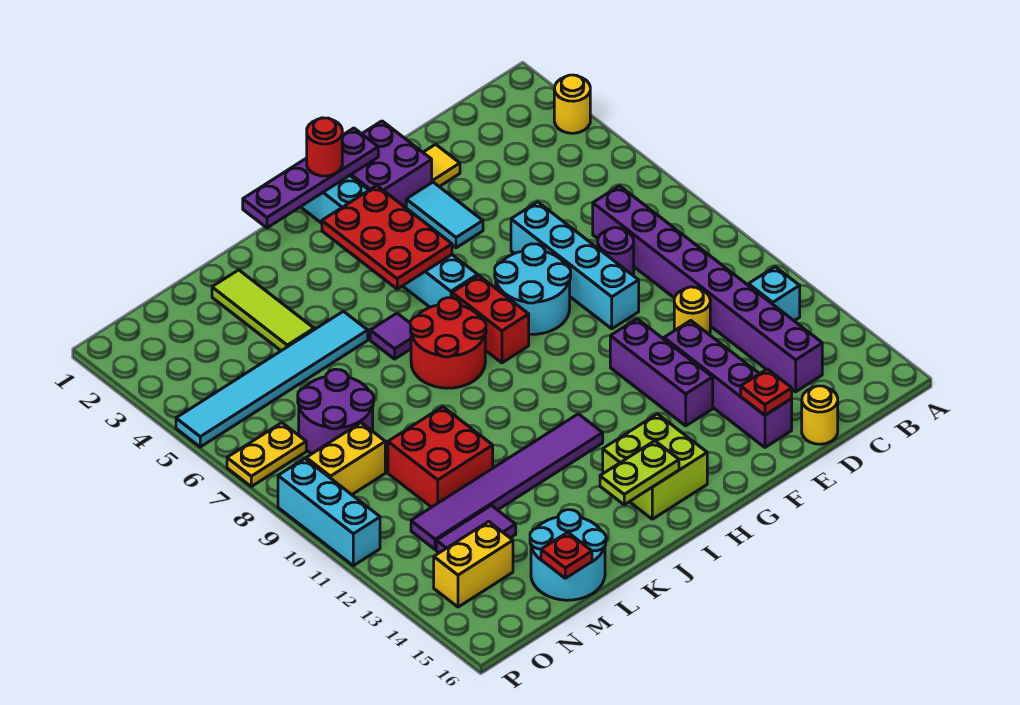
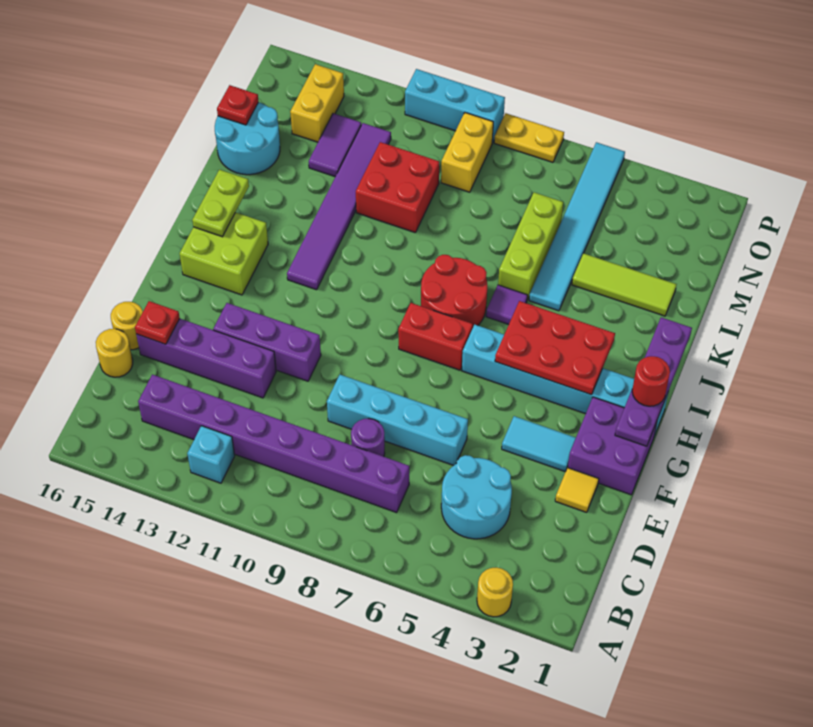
yellow 1x1 round brick [674,287,710,335] -> yellow 1x1 round brick moved to [111,302,143,350]
cyan 2x2 round brick [495,244,571,334] -> cyan 2x2 round brick moved to [441,455,512,539]
none -> lime 1x3 brick [498,193,563,300]
purple 2x2 round brick [298,369,374,454] -> none
yellow 1x2 plate [227,423,306,486] -> yellow 1x2 plate turned to [494,113,564,162]

